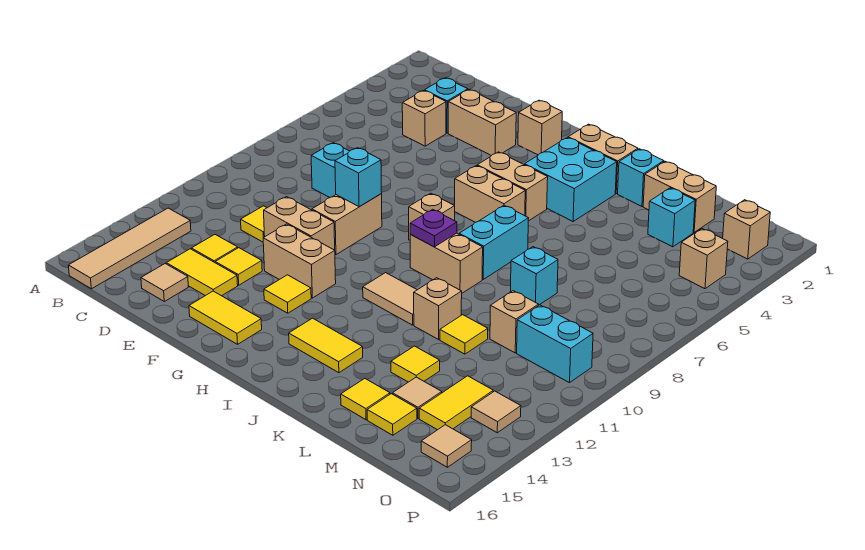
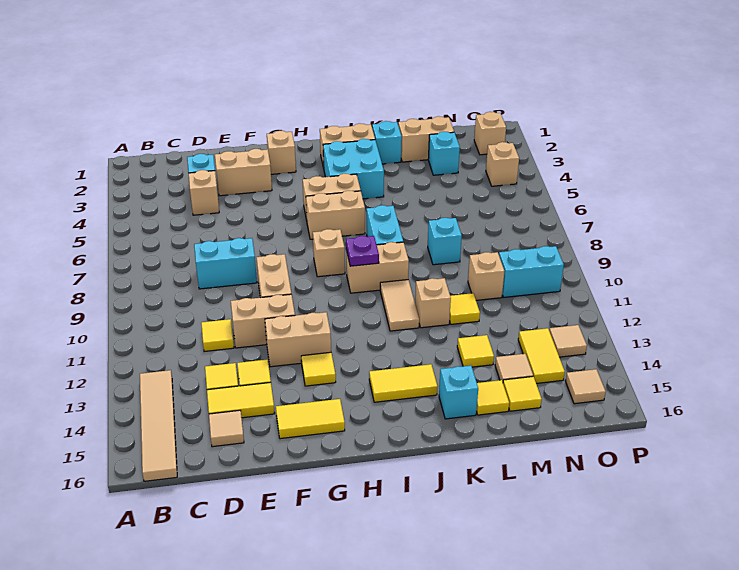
cyan 1x1 brick [335,148,382,207] -> cyan 1x1 brick moved to [439,366,478,419]
tan 1x2 tile [363,273,417,325] -> tan 1x2 tile turned to [380,280,419,331]

